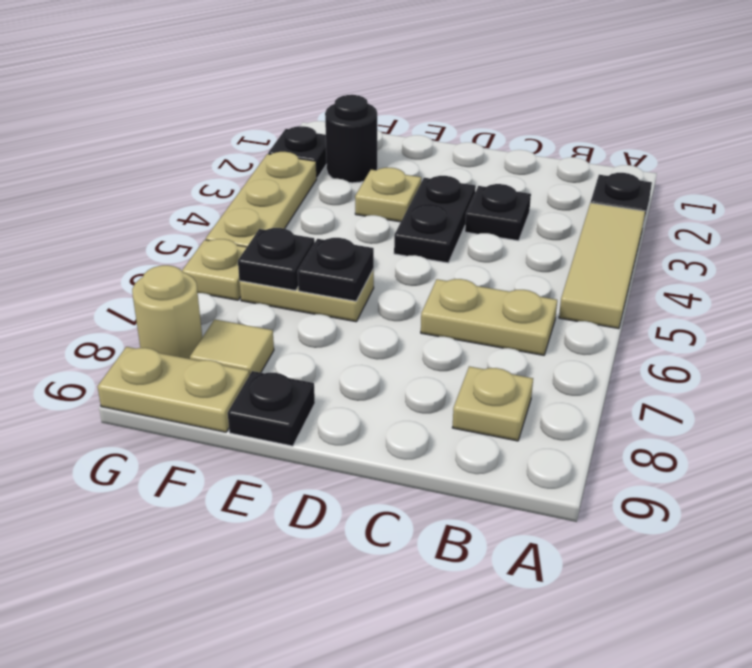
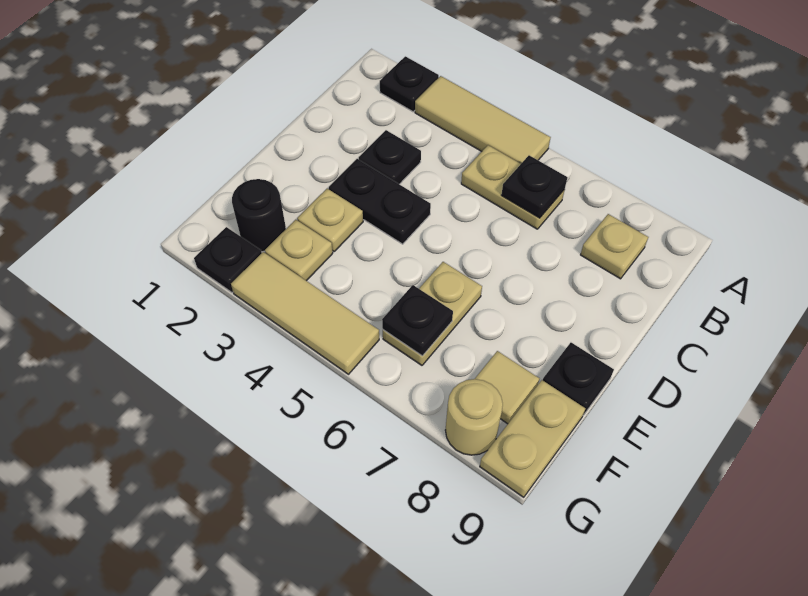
tan 1x2 plate [421,279,557,355] -> tan 1x2 plate turned to [461,145,565,229]
black 1x1 plate [298,238,374,301] -> black 1x1 plate moved to [501,155,567,218]
tan 1x3 plate [206,152,317,247] -> tan 1x3 tile [231,252,379,374]
tan 1x1 plate [182,239,247,300] -> tan 1x1 plate moved to [265,220,333,281]

